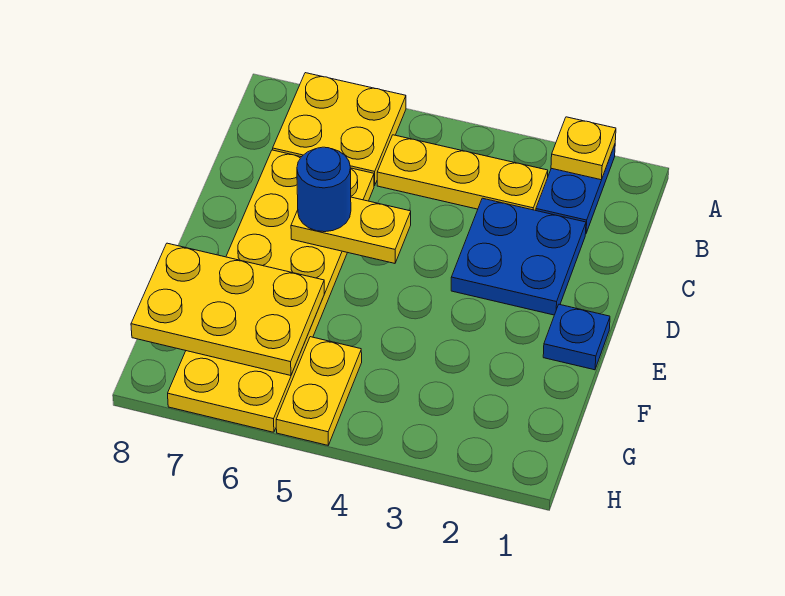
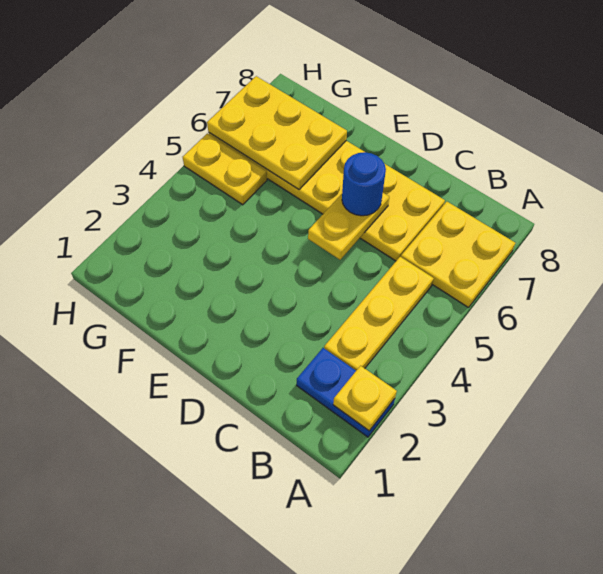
blue 2x2 plate [451,198,586,315] -> none
blue 1x1 plate [543,304,610,370] -> none
yellow 2x3 plate [131,243,324,376] -> yellow 2x3 plate turned to [207,76,347,189]

